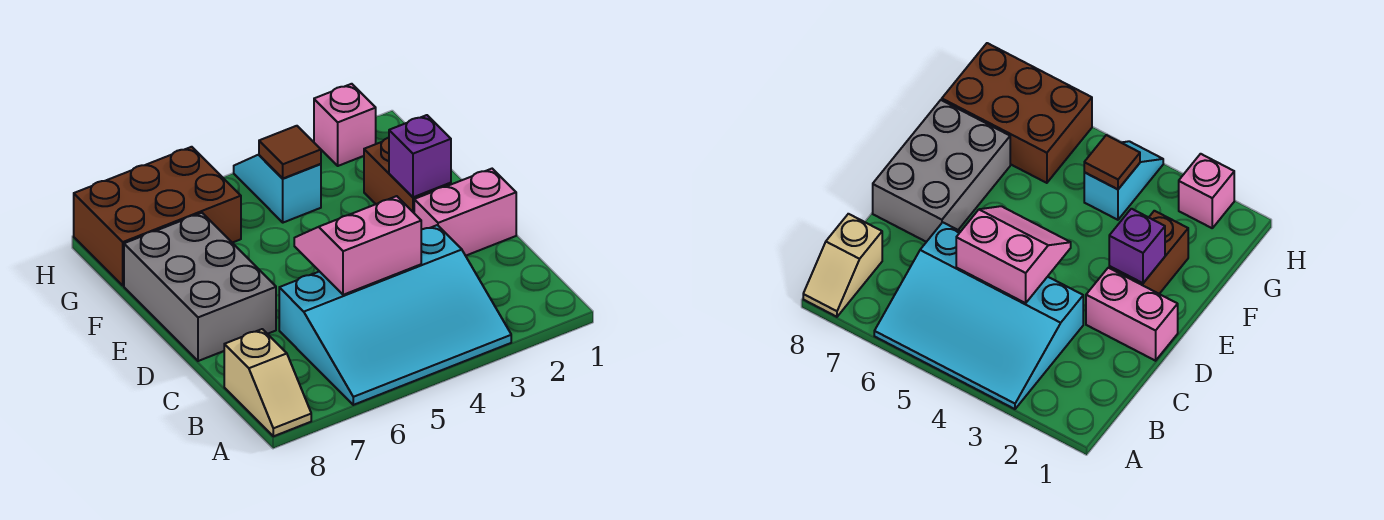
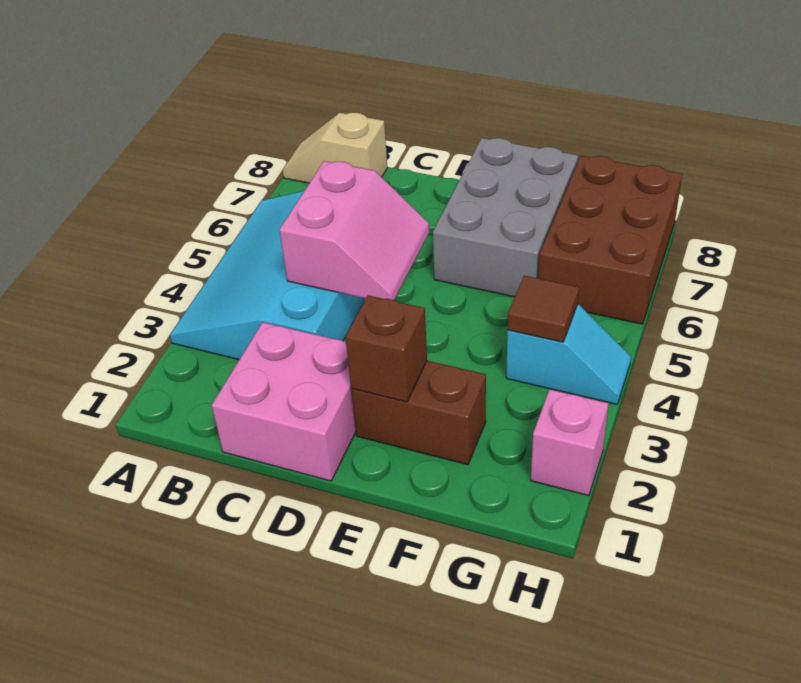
pink 1x2 brick [414,169,516,256] -> pink 2x2 brick [212,322,356,481]
grey 2x3 brick [124,213,276,361] -> grey 2x3 brick turned to [433,138,578,297]
purple 1x1 brick [389,115,451,197] -> brown 1x1 brick [345,295,427,402]

